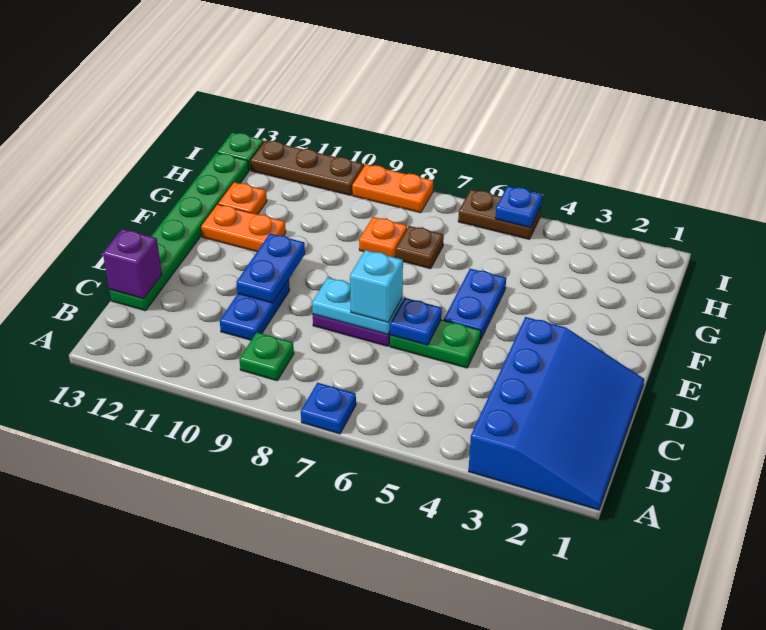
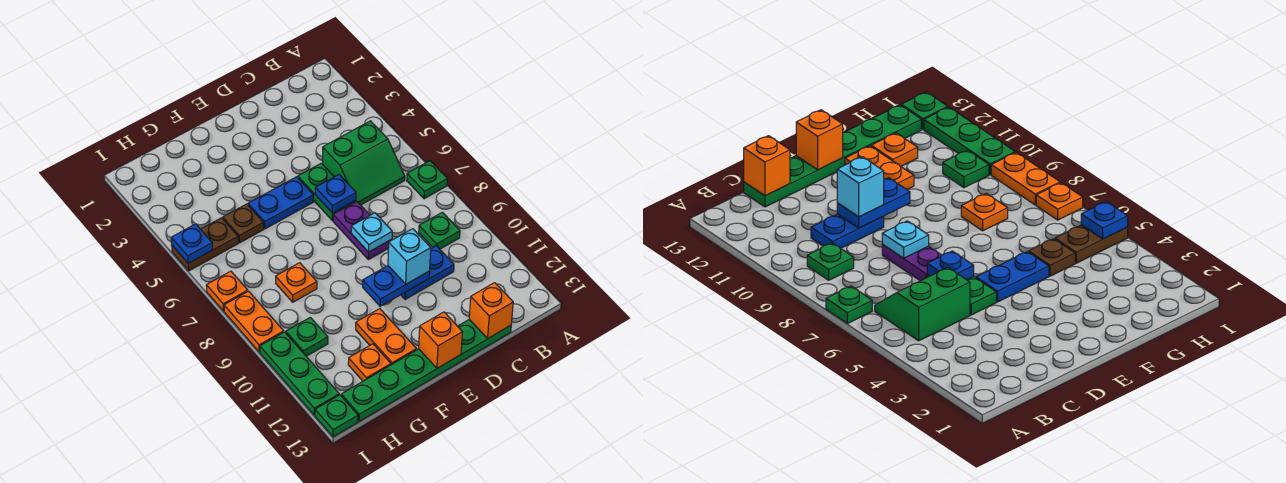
blue 3x4 slope [468,317,644,510] -> none
blue 1x1 plate [301,383,356,434] -> green 1x1 plate [407,161,447,199]
none -> green 2x2 slope [323,121,405,205]
purple 1x1 brick [103,229,162,299] -> orange 1x1 brick [469,283,513,338]
cyan 1x2 plate [312,278,402,334] -> cyan 1x1 plate [351,213,392,252]
cyan 1x1 brick [350,250,403,322] -> cyan 1x1 brick moved to [388,229,431,284]
none -> orange 1x1 brick [419,312,462,368]
brown 1x1 plate [396,226,444,269] -> brown 1x1 plate moved to [223,204,264,243]
none -> green 1x1 plate [286,317,328,356]
brown 1x2 plate [458,190,541,239] -> brown 1x2 plate turned to [172,218,238,271]
none -> orange 1x1 plate [206,271,248,311]
brown 1x3 plate [250,140,364,196] -> green 1x3 plate [260,332,339,415]

